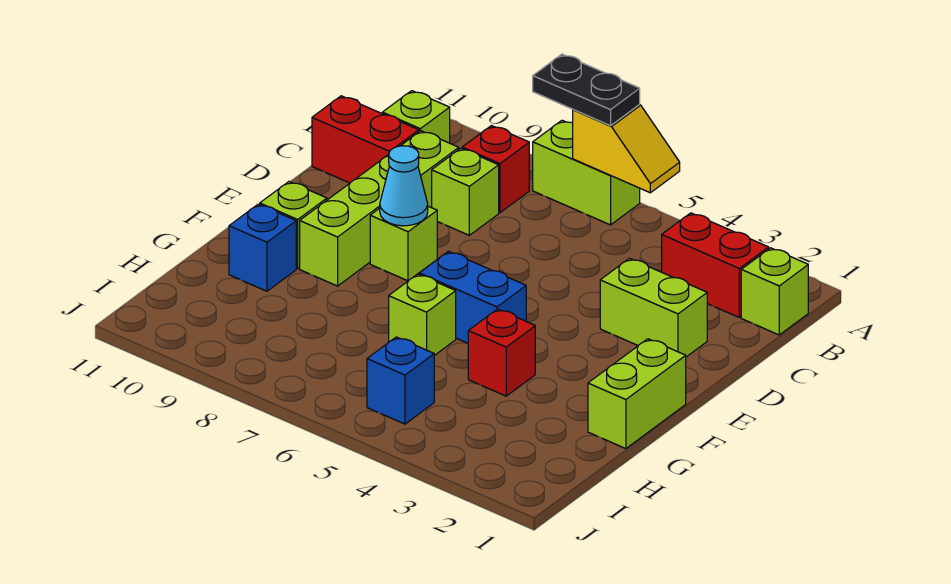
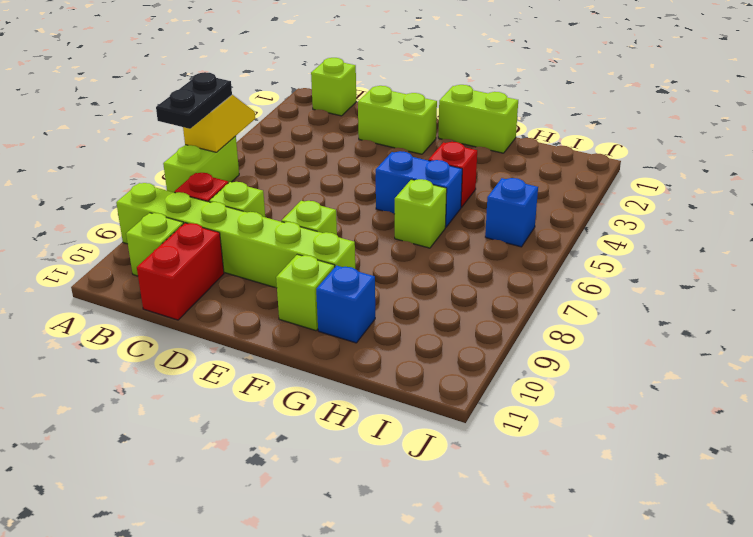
red 1x2 brick [662,213,769,317] -> none
lime 1x4 brick [300,131,459,286] -> lime 1x6 brick [116,183,355,288]
lime 1x2 brick [600,258,707,357] -> lime 1x2 brick turned to [358,86,437,154]
cyan 1x1 cone [380,146,428,226] -> none
blue 1x2 brick [419,251,526,343] -> blue 1x2 brick turned to [376,151,462,227]

